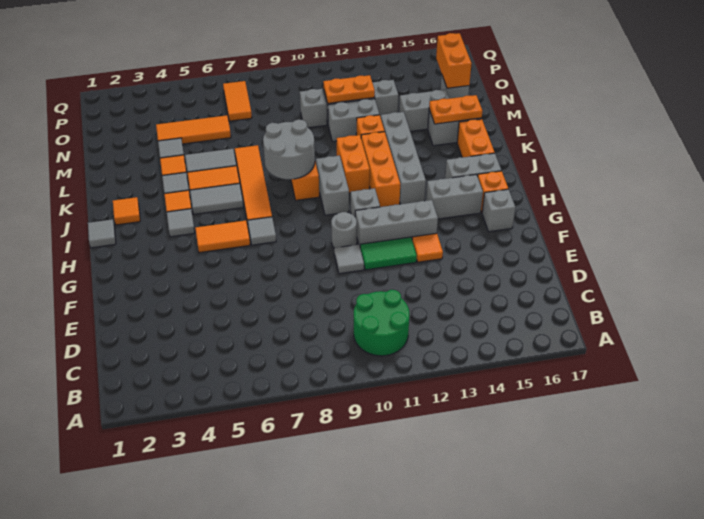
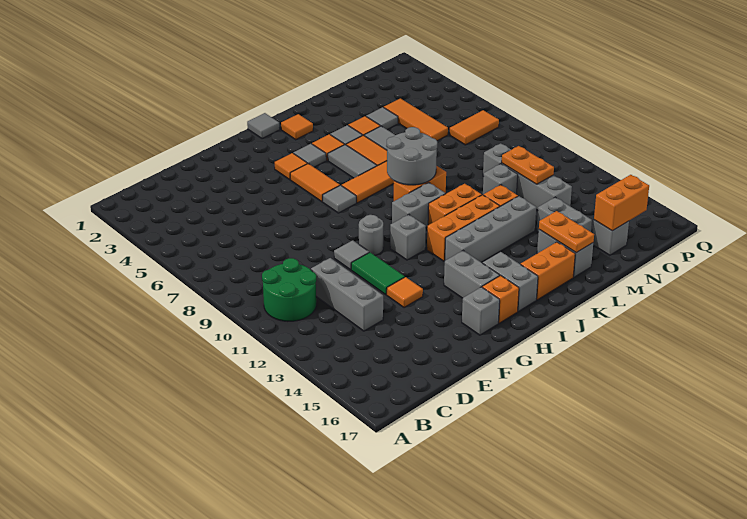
grey 1x3 brick [355,200,438,246] -> grey 1x3 brick moved to [311,258,383,331]
none -> orange 1x1 tile [275,153,308,180]
grey 1x2 brick [328,99,379,142] -> grey 1x1 brick [483,164,518,195]

